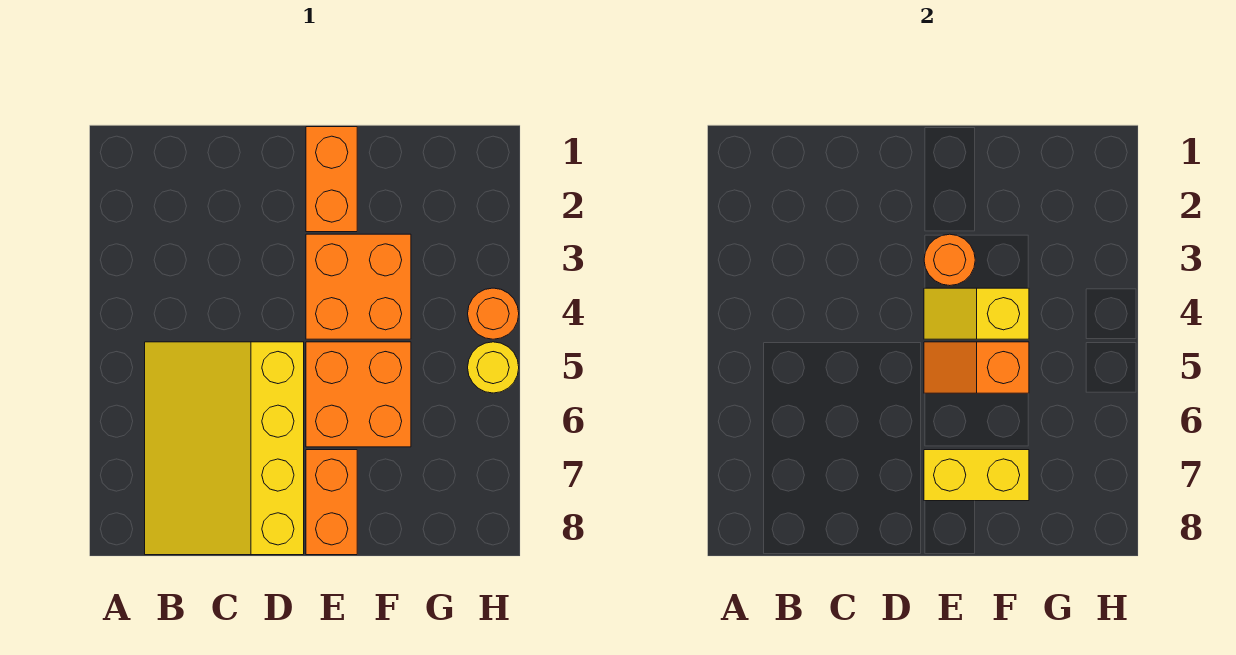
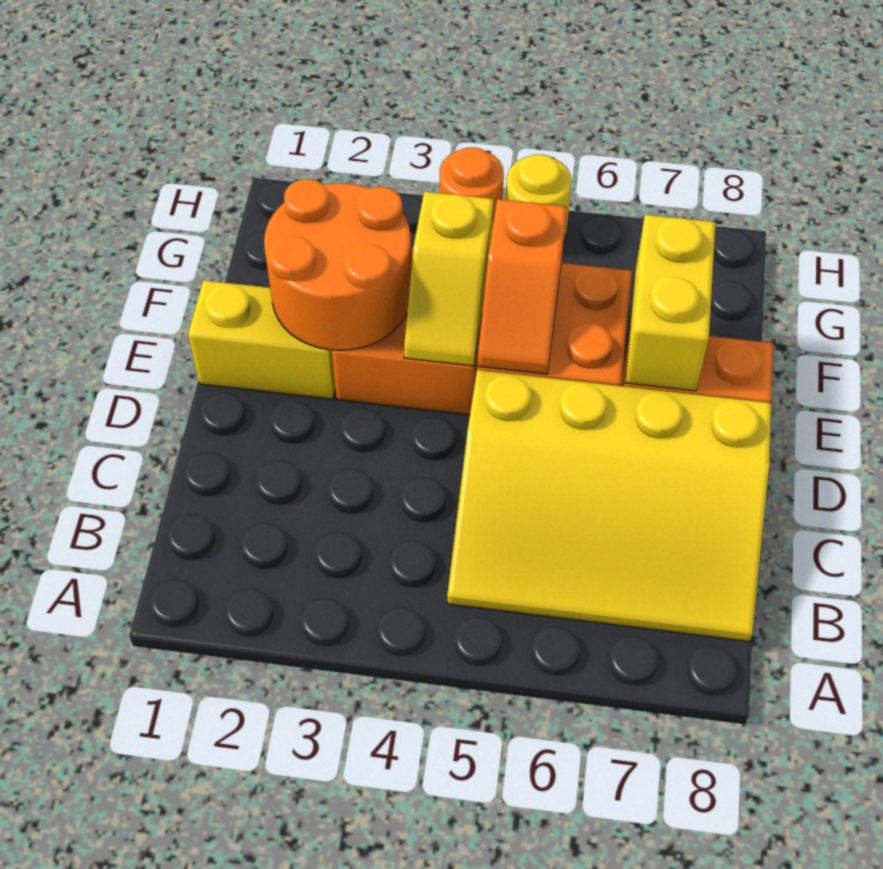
orange 1x2 brick [306,127,357,232] -> yellow 1x2 brick [188,280,335,399]
orange 1x1 round brick [924,234,975,286] -> orange 2x2 round brick [264,179,411,350]

